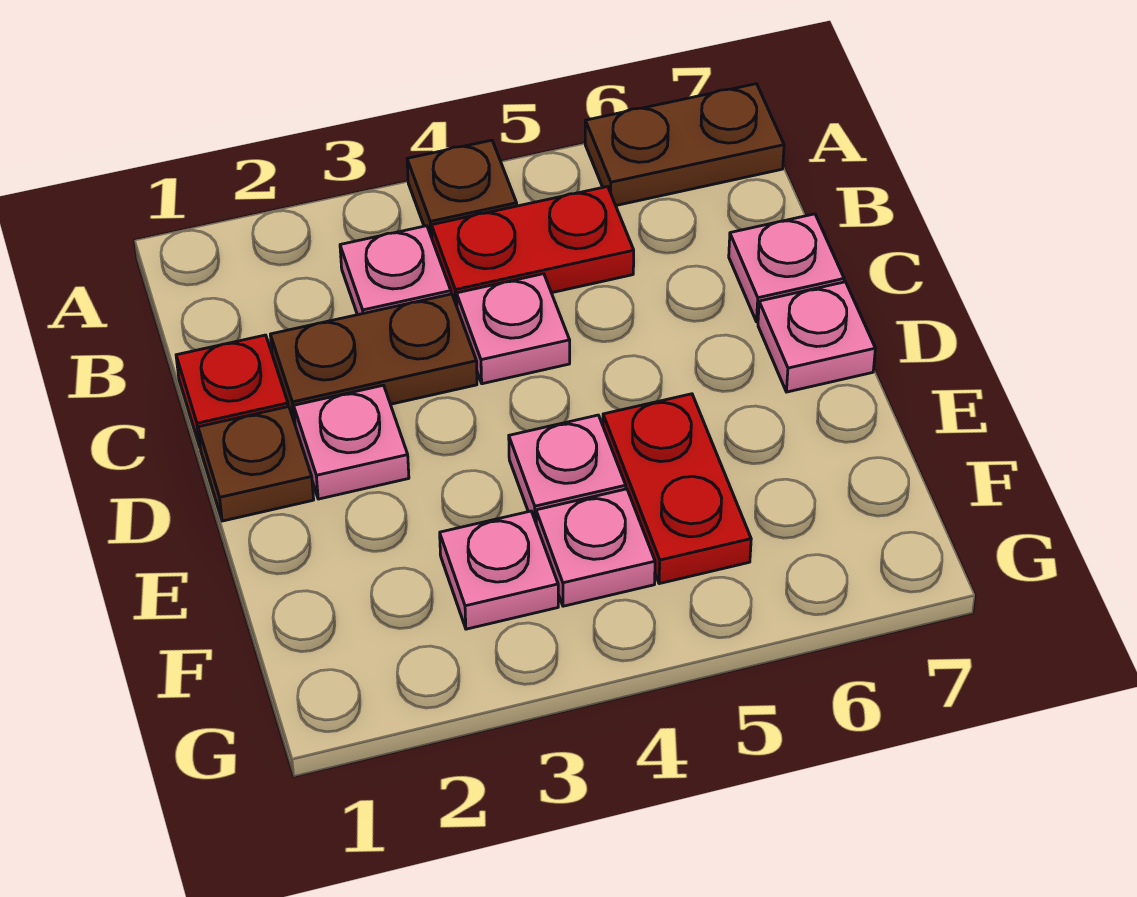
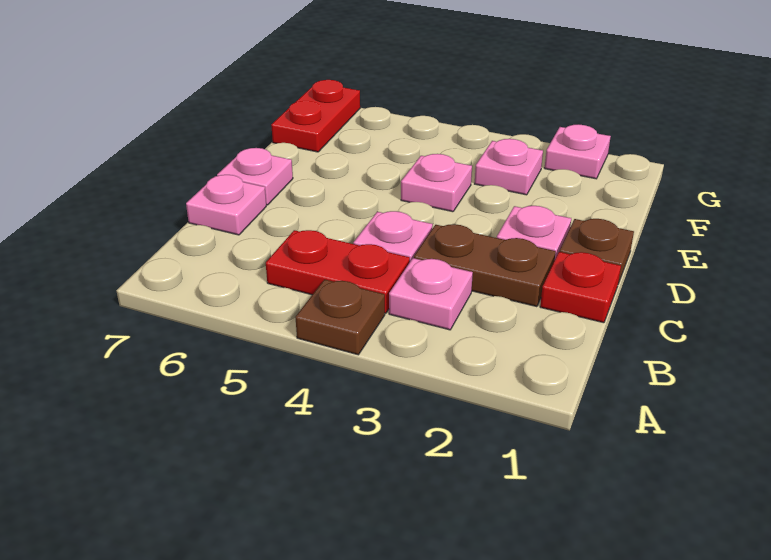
brown 1x2 plate [585,84,784,205] -> none
red 1x2 plate [603,394,751,584] -> red 1x2 plate moved to [271,80,360,152]
pink 1x1 plate [536,489,655,606] -> pink 1x1 plate moved to [545,124,611,179]

